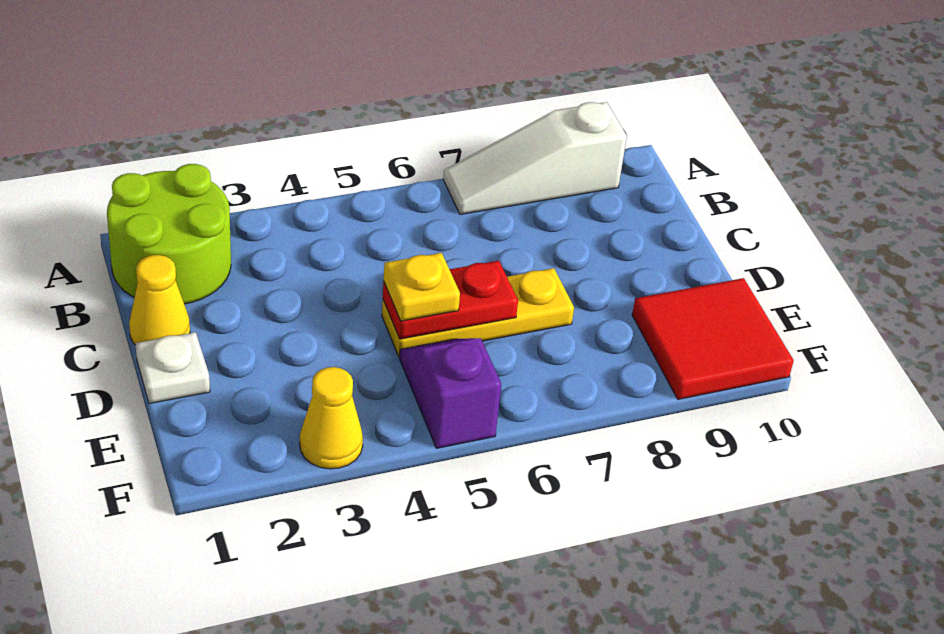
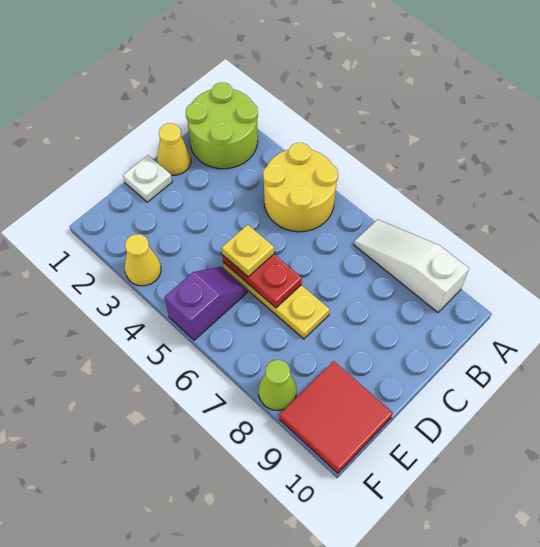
none -> yellow 2x2 round brick [263,143,338,232]
none -> lime 1x1 cone [259,360,297,410]

